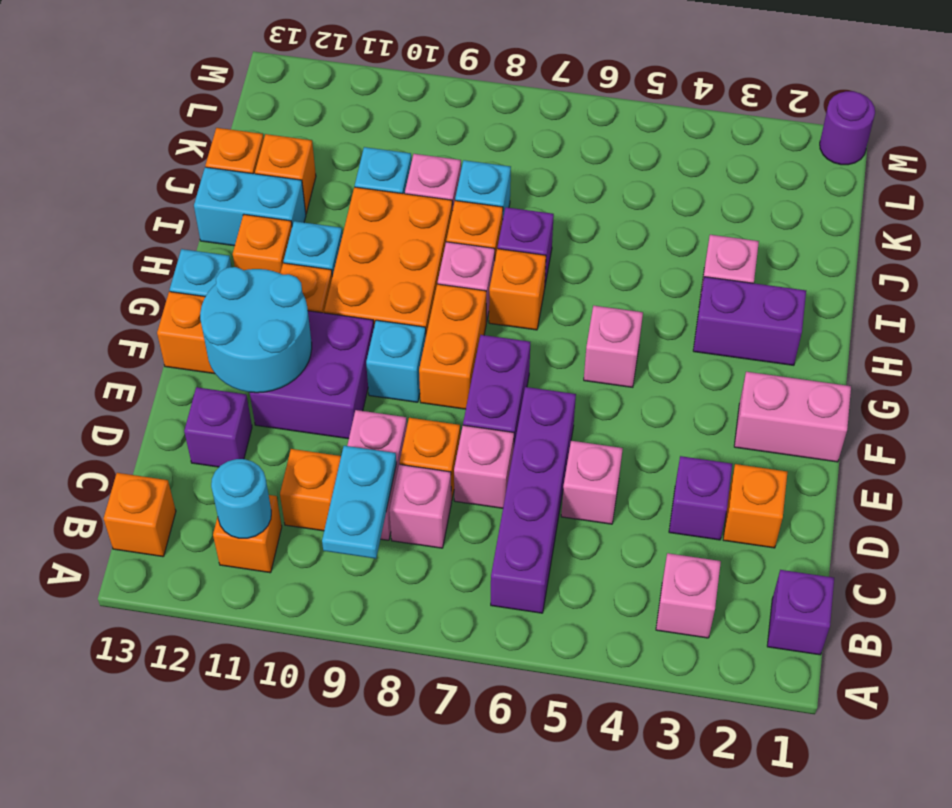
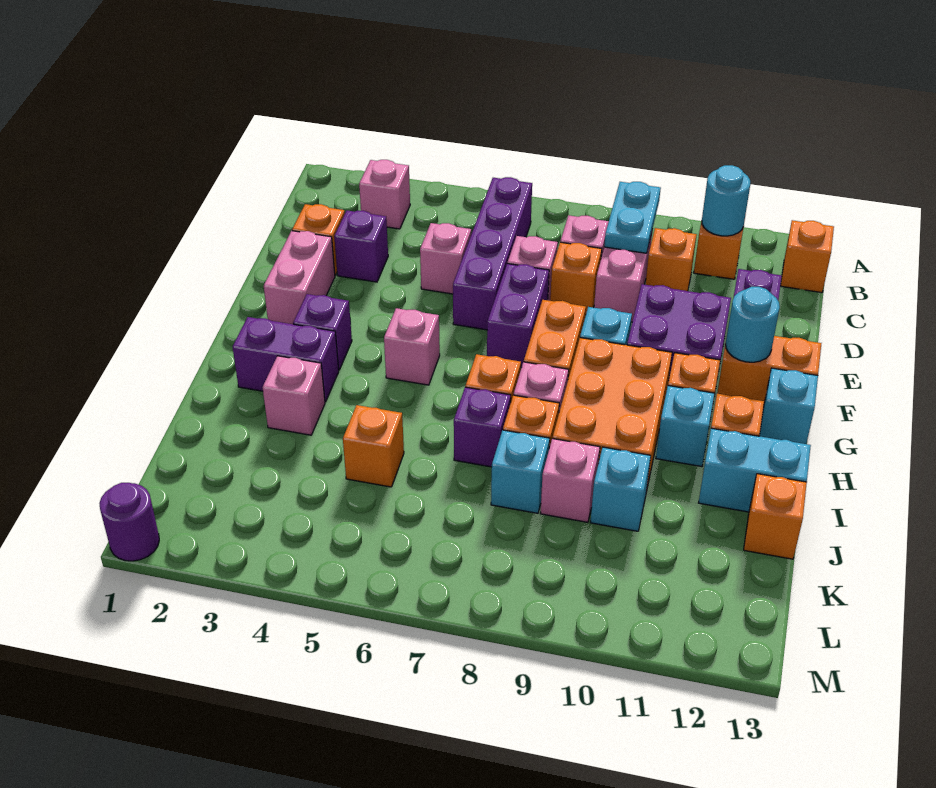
purple 1x1 brick [767,570,834,655] -> purple 1x1 brick moved to [293,294,352,370]
cyan 2x2 round brick [200,267,312,393] -> cyan 1x1 round brick [726,287,780,362]
pink 1x2 brick [734,372,851,462] -> pink 1x2 brick turned to [264,231,335,324]
orange 1x1 brick [255,134,316,213] -> orange 1x1 brick moved to [343,405,404,487]

